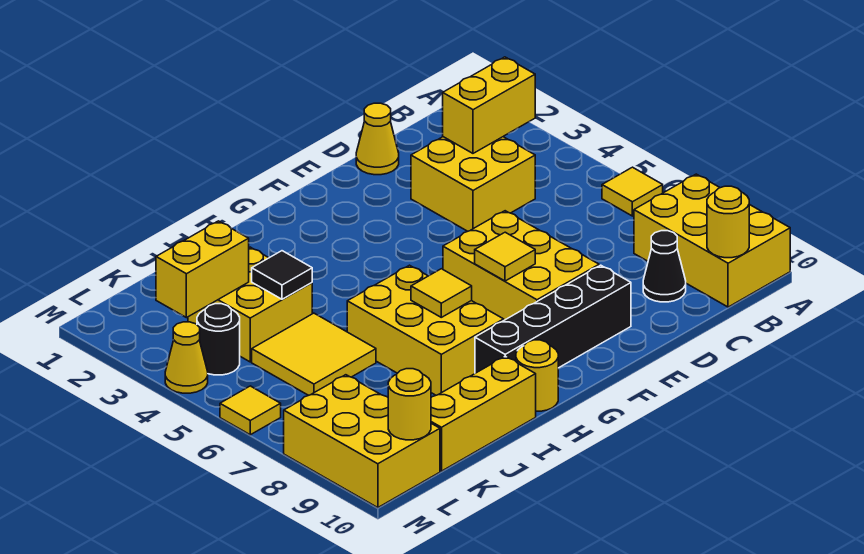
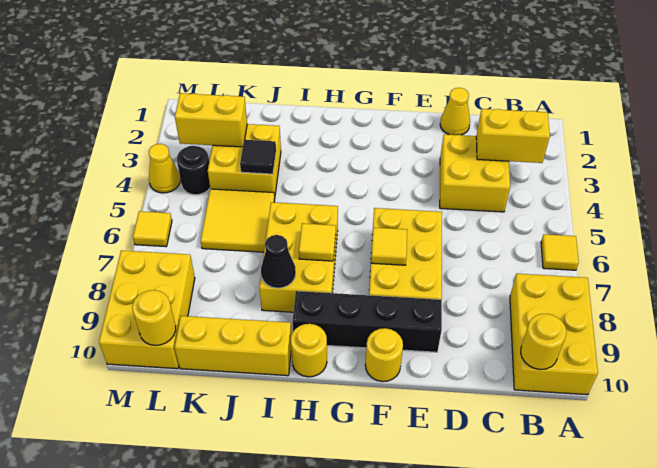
black 1x1 cone [643,231,686,302] -> black 1x1 cone moved to [261,235,296,288]
none -> yellow 1x1 round brick [365,328,403,382]

